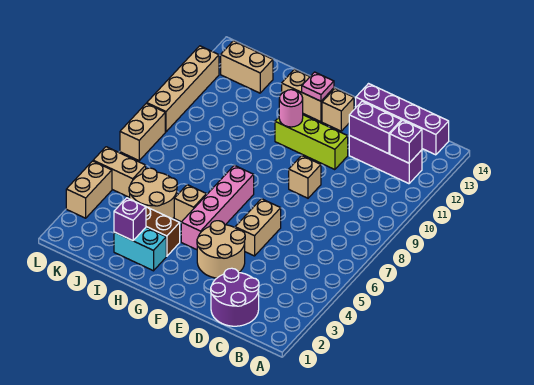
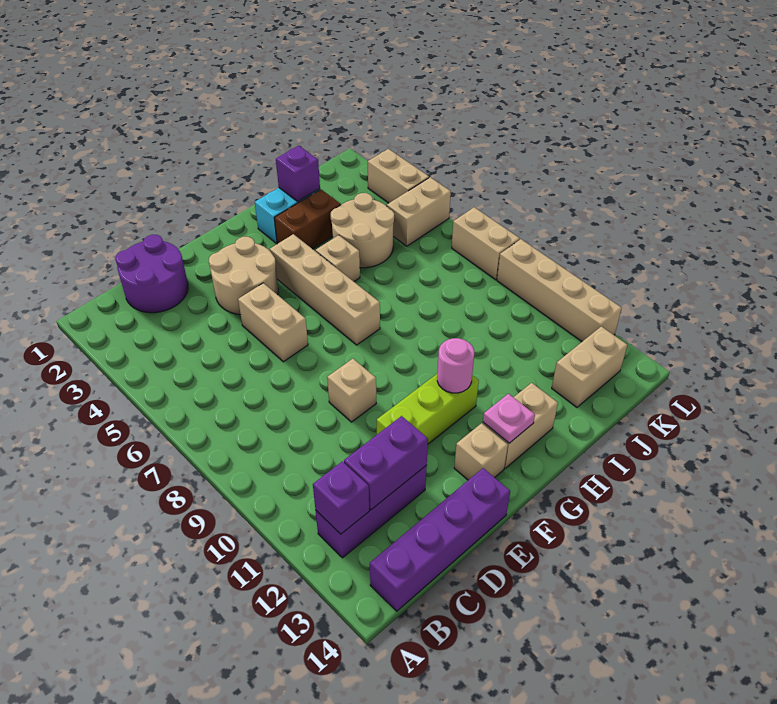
pink 1x4 brick [181,165,254,250] -> tan 1x4 brick [270,234,380,345]

